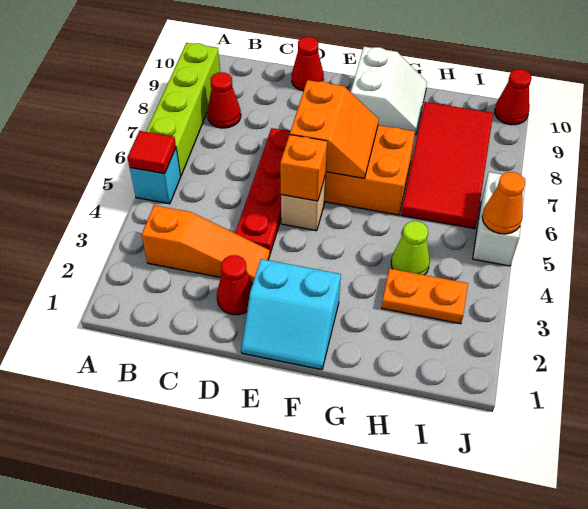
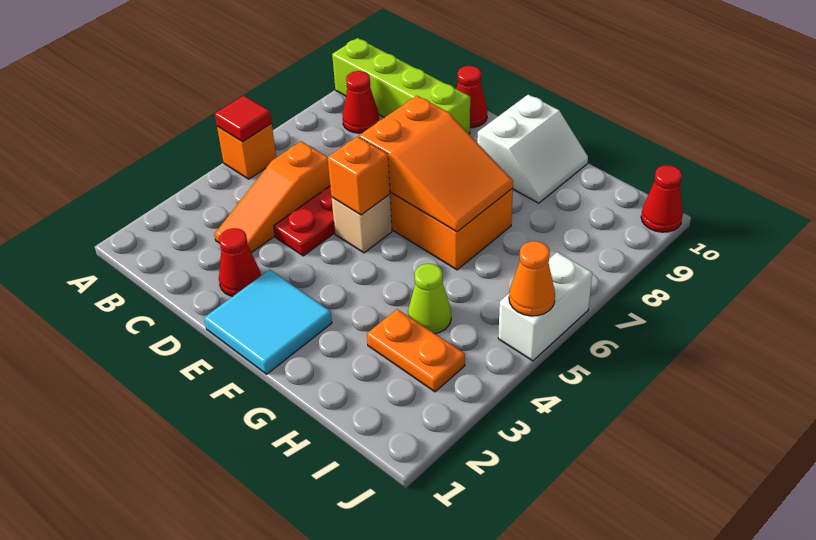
cyan 1x1 brick [130,149,181,204] -> orange 1x1 brick [217,124,276,179]
lime 1x4 brick [146,43,220,176] -> lime 1x4 brick turned to [332,38,470,134]
orange 1x3 slope [142,205,270,284] -> orange 1x3 slope turned to [214,141,330,253]
cyan 2x2 slope [241,259,341,370] -> cyan 2x2 tile [204,270,332,374]
orange 2x2 slope [290,80,379,178] -> orange 2x3 slope [359,96,513,232]
red 2x4 tile [401,102,493,229] -> none

